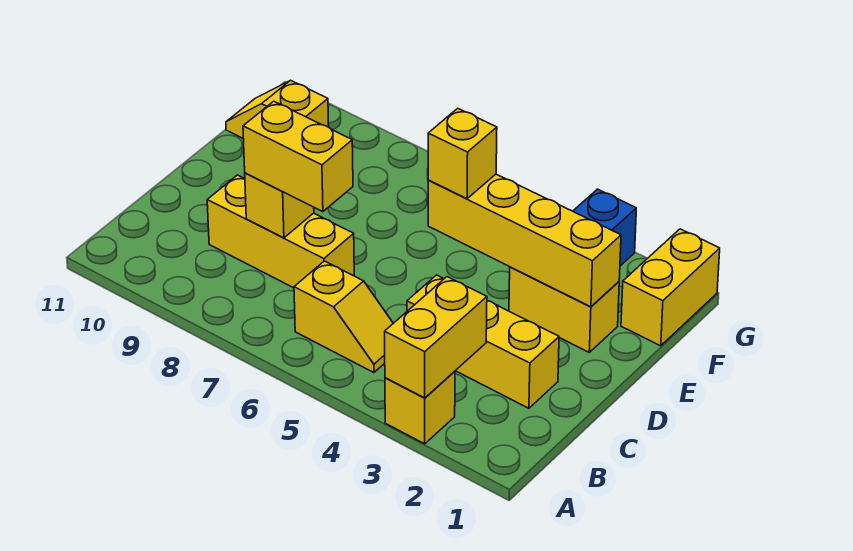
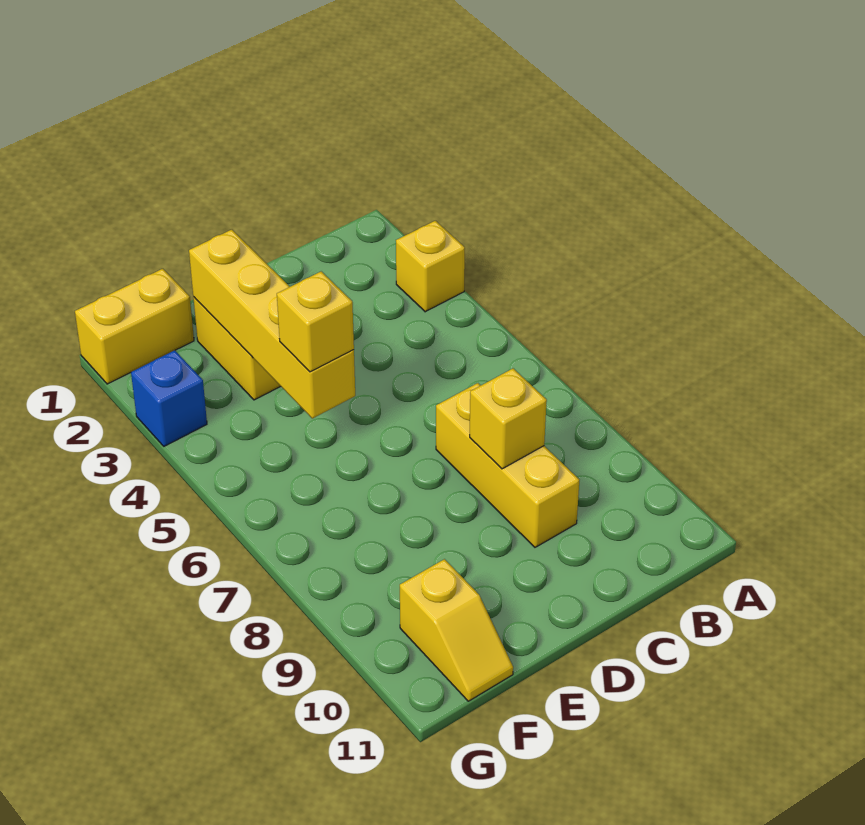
yellow 1x2 brick [385,277,487,398] -> none
yellow 1x2 slope [294,261,393,373] -> none
yellow 1x3 brick [407,275,559,408] -> none
yellow 1x2 brick [243,101,353,212] -> none

